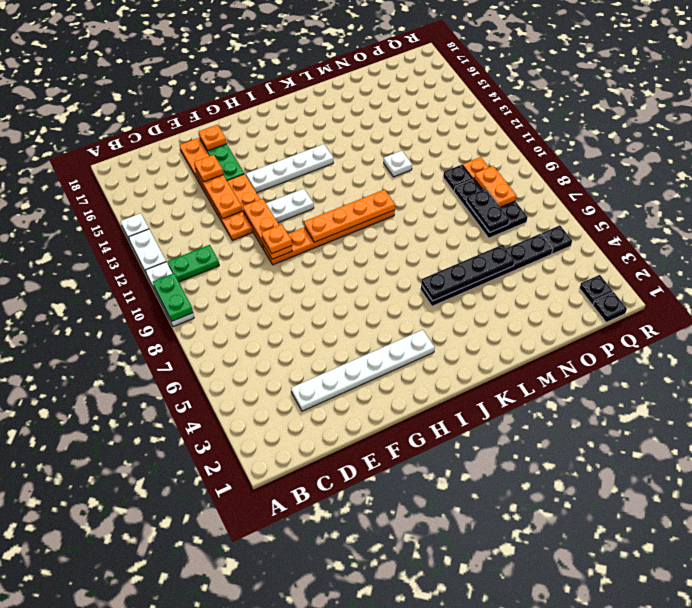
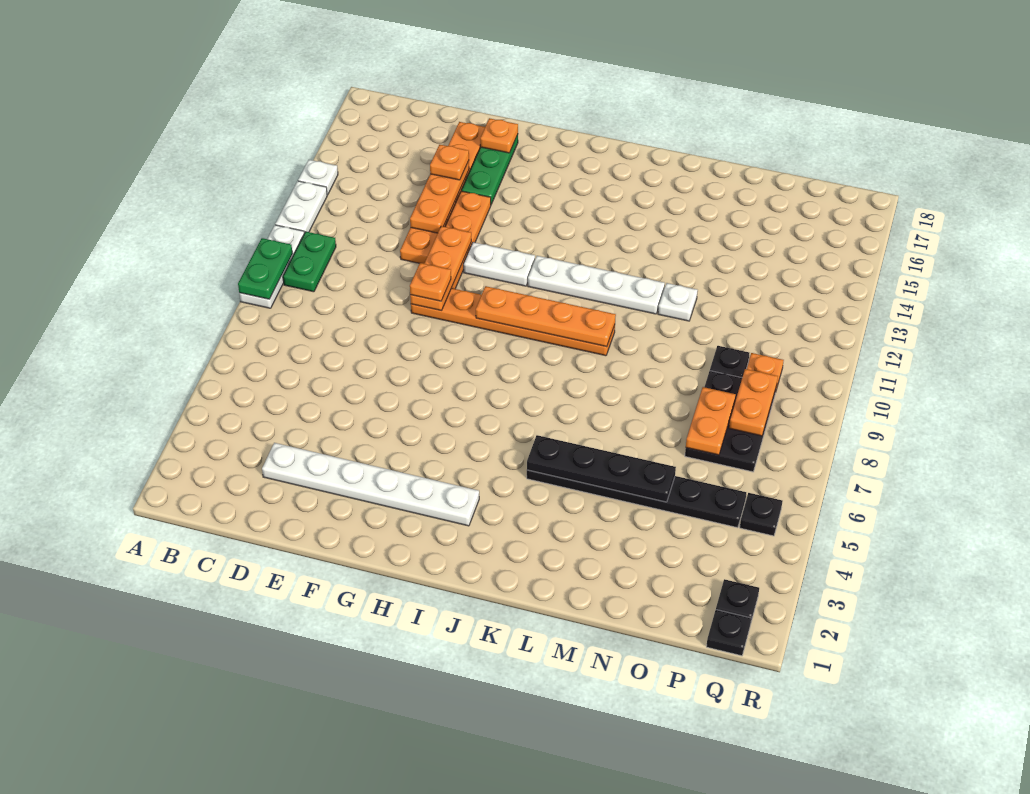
green 1x2 plate [168,245,219,282] -> green 1x2 plate turned to [283,232,336,292]
white 1x4 plate [246,144,333,193] -> white 1x4 plate moved to [528,256,665,314]
black 1x2 plate [467,189,509,232] -> orange 1x2 plate [686,387,736,455]

